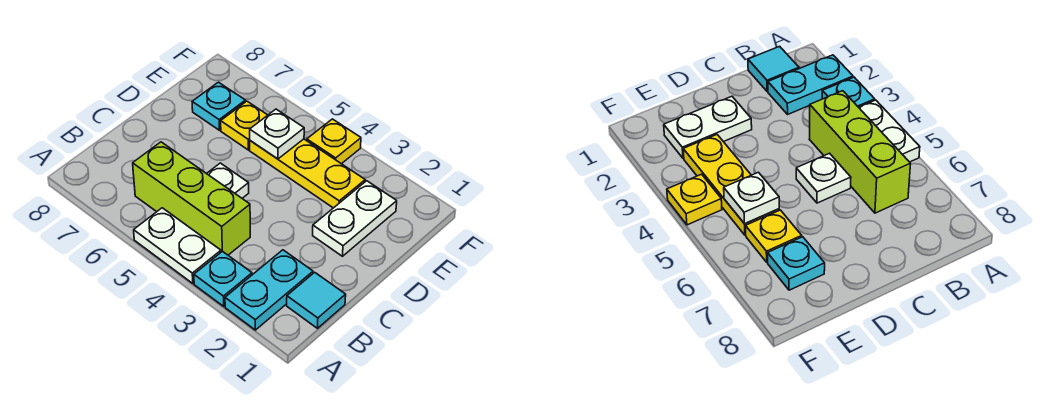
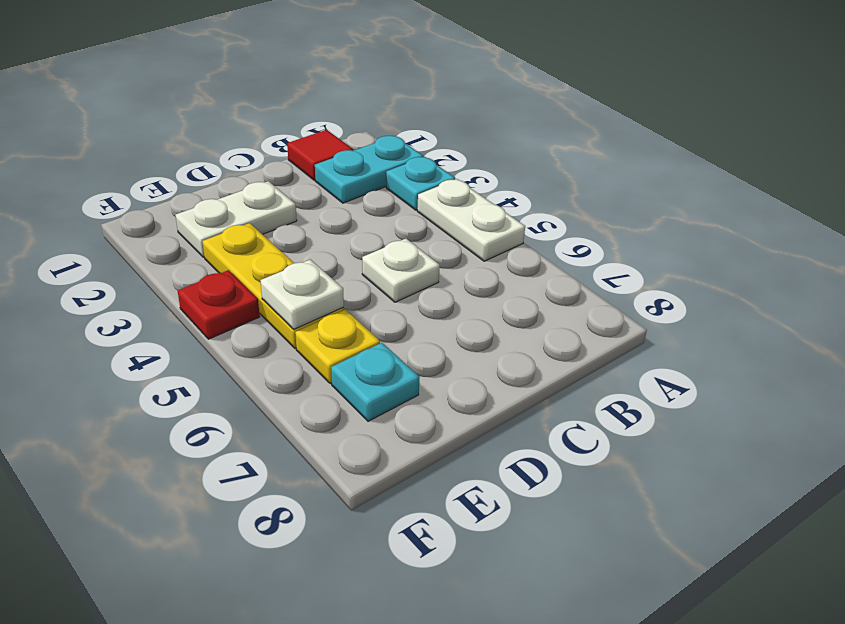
cyan 1x1 tile [287,272,346,328] -> red 1x1 tile [287,130,353,180]
lime 1x3 brick [133,142,250,255] -> none
yellow 1x1 plate [307,119,361,164] -> red 1x1 plate [178,270,260,339]

